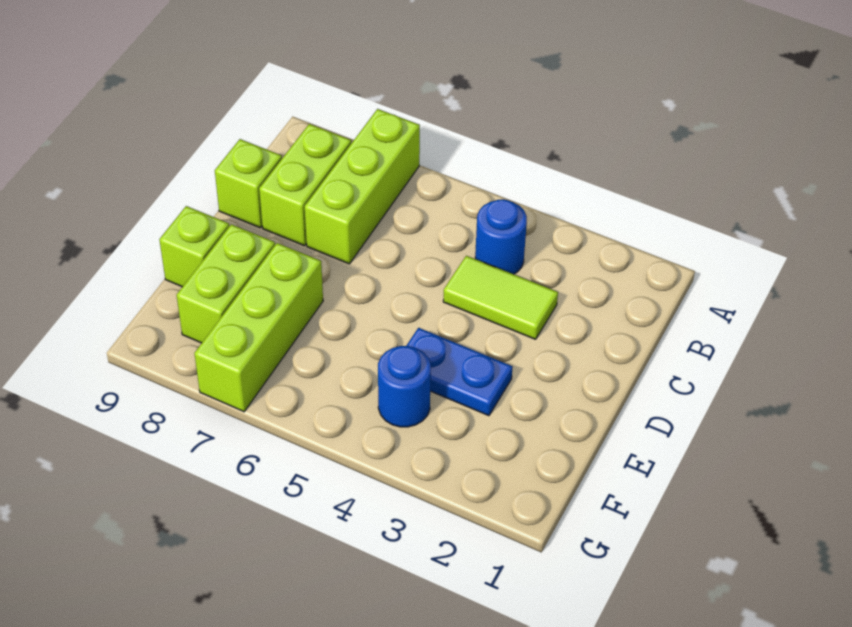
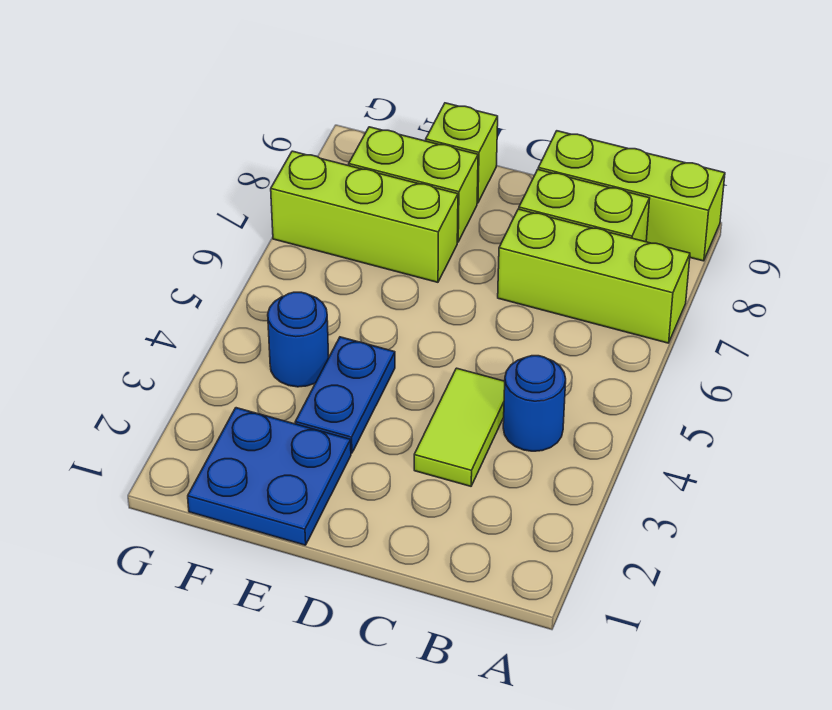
lime 1x1 brick [215,139,282,228] -> lime 1x3 brick [538,131,725,261]
none -> blue 2x2 plate [188,408,351,545]

